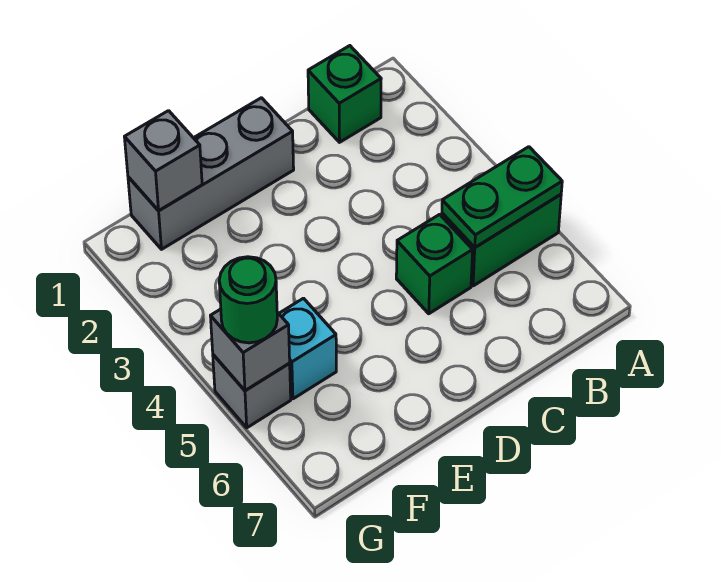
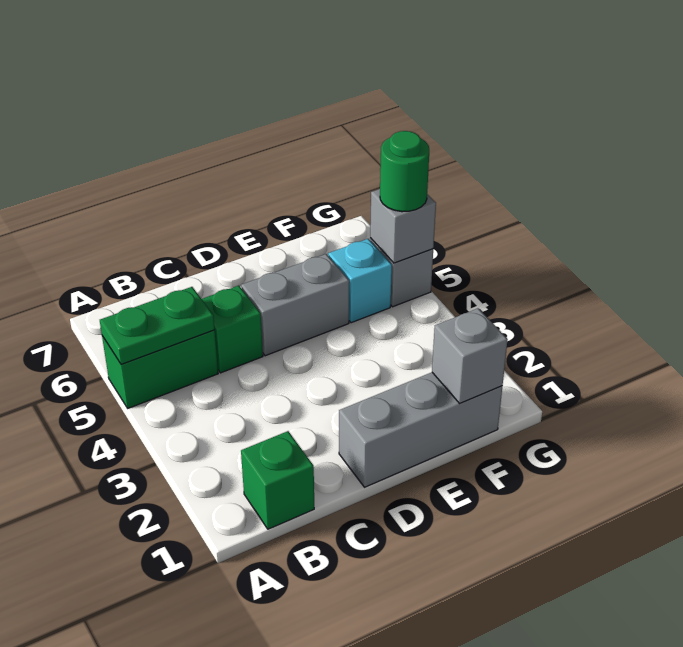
none -> grey 1x2 brick [241,254,349,356]

